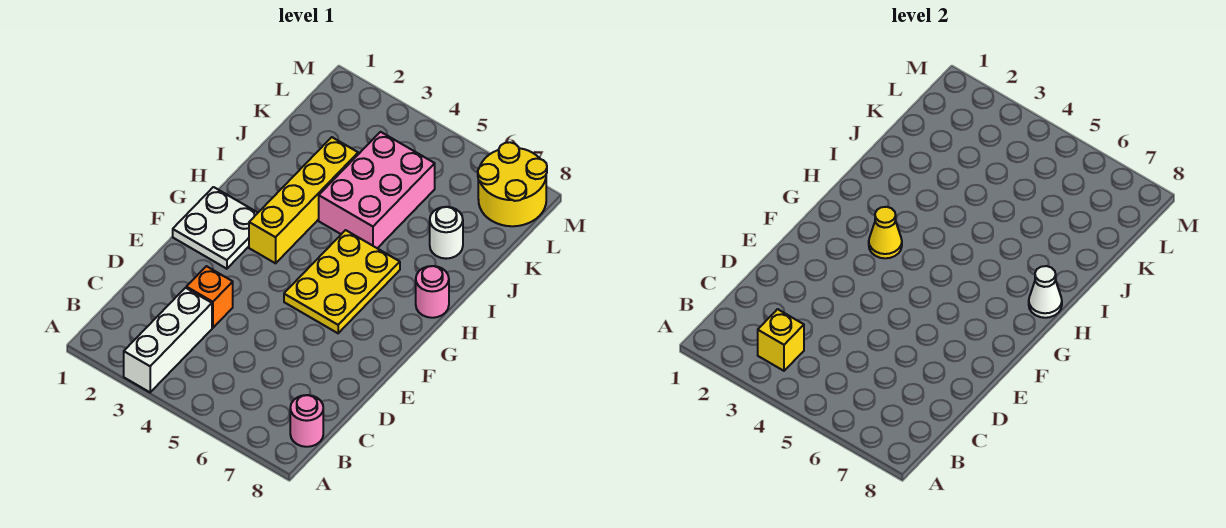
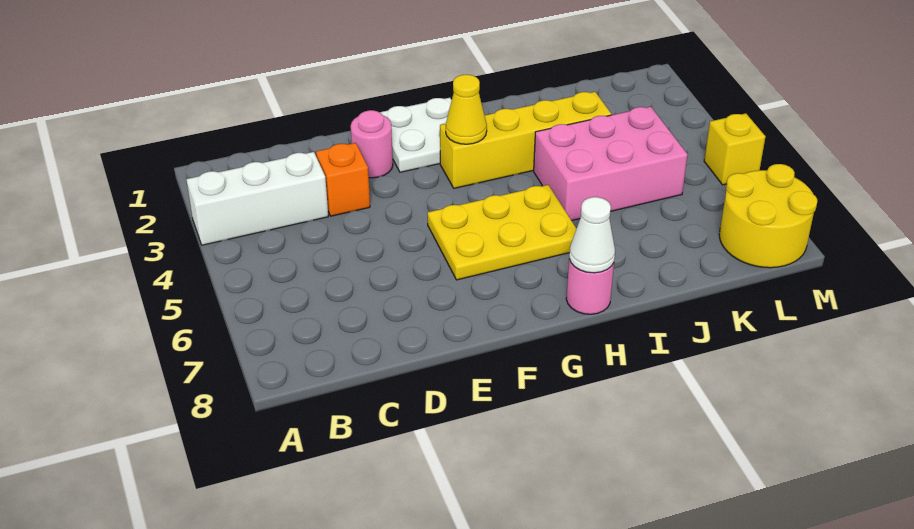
yellow 1x1 brick [758,309,804,371] -> yellow 1x1 brick moved to [704,113,766,185]
pink 1x1 round brick [290,395,323,447] -> pink 1x1 round brick moved to [351,110,393,178]
white 1x1 round brick [430,207,463,259] -> none

